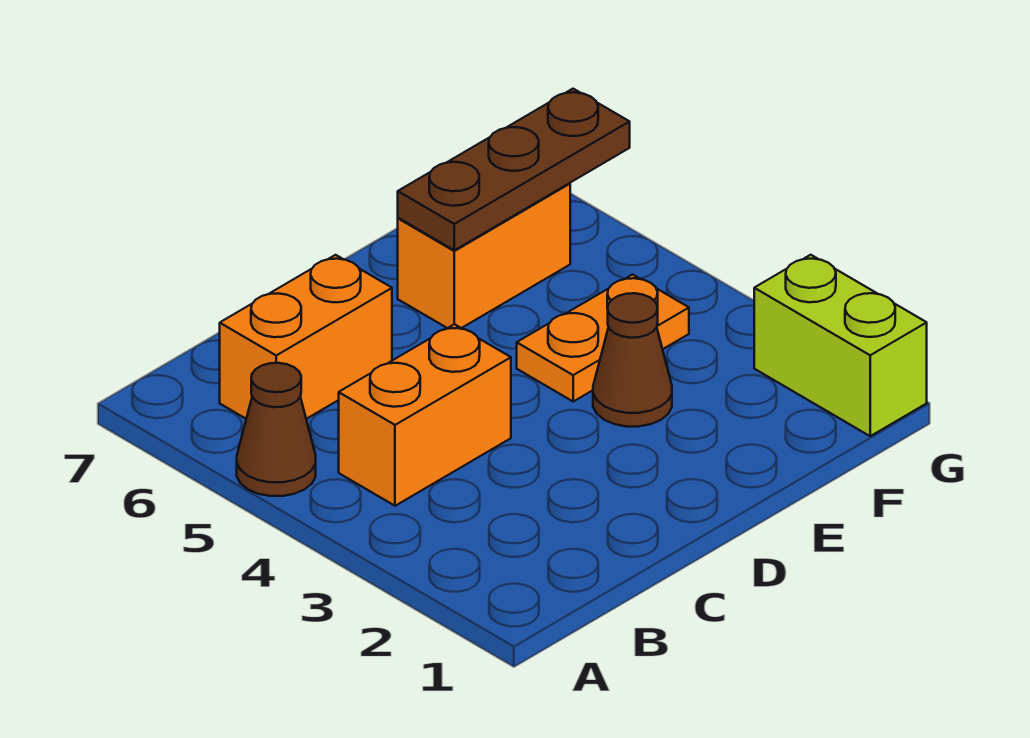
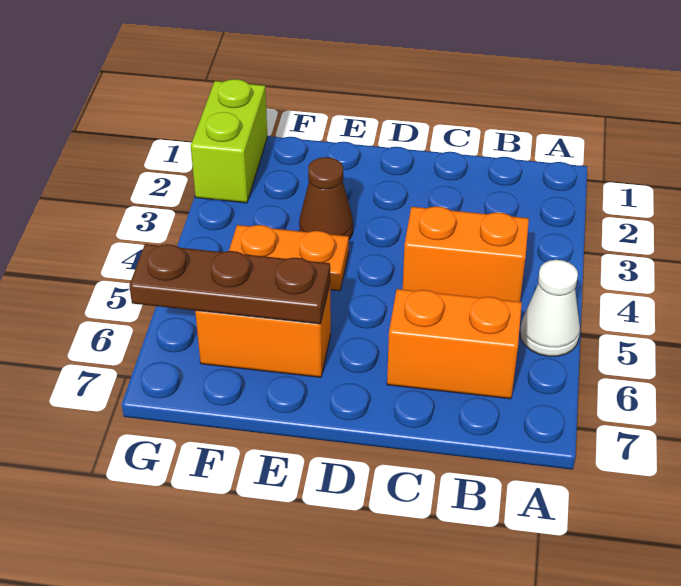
brown 1x1 cone [237,363,316,496] -> white 1x1 cone [520,260,580,356]

